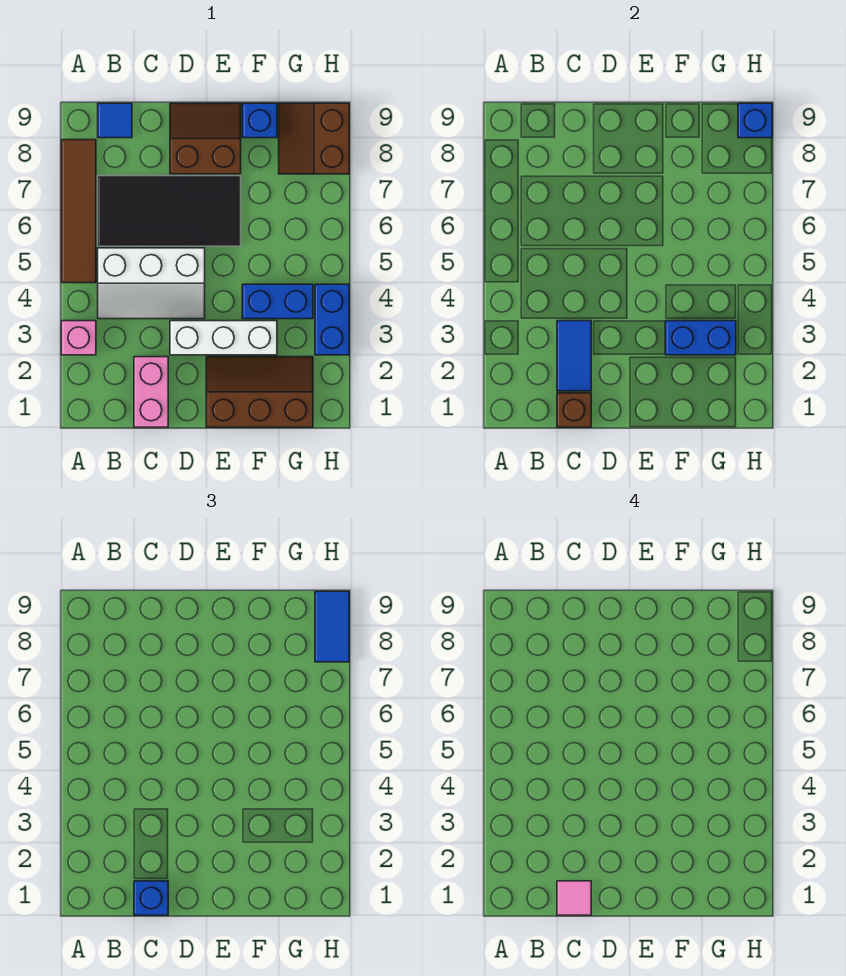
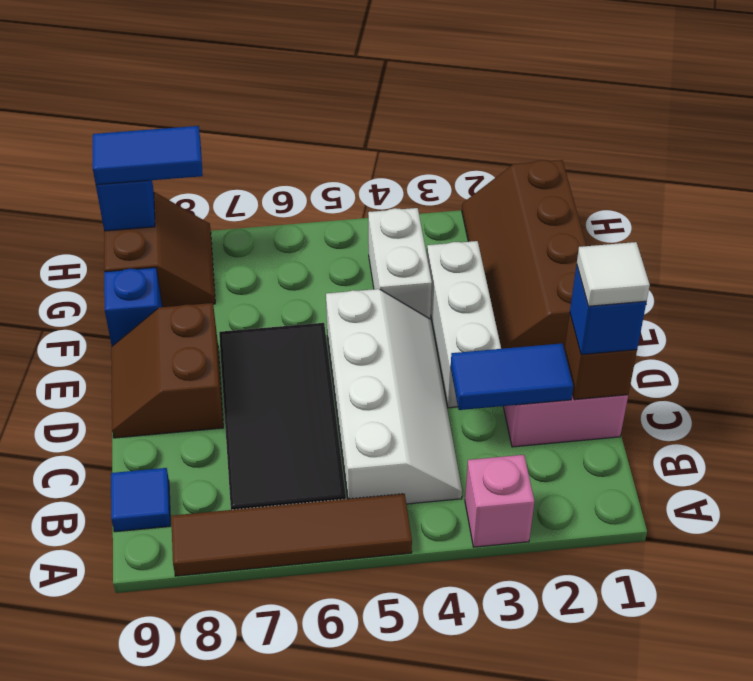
white 2x3 slope [98,248,205,319] -> white 2x4 slope [326,289,462,504]
pink 1x1 tile [557,881,591,915] -> white 1x1 tile [577,242,650,306]
brown 2x3 slope [206,357,313,427] -> brown 2x4 slope [462,160,586,349]
blue 1x2 brick [665,321,736,355] -> none
blue 1x2 brick [242,284,313,319] -> white 1x2 brick [368,208,432,319]
brown 2x2 slope [279,103,349,174] -> brown 2x2 slope turned to [104,192,215,307]
blue 1x2 brick [315,284,349,355] -> none

